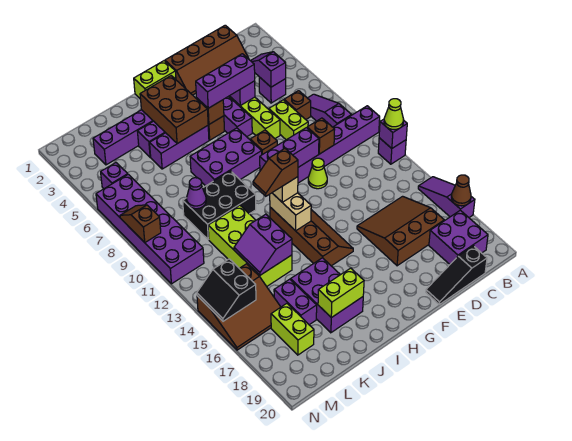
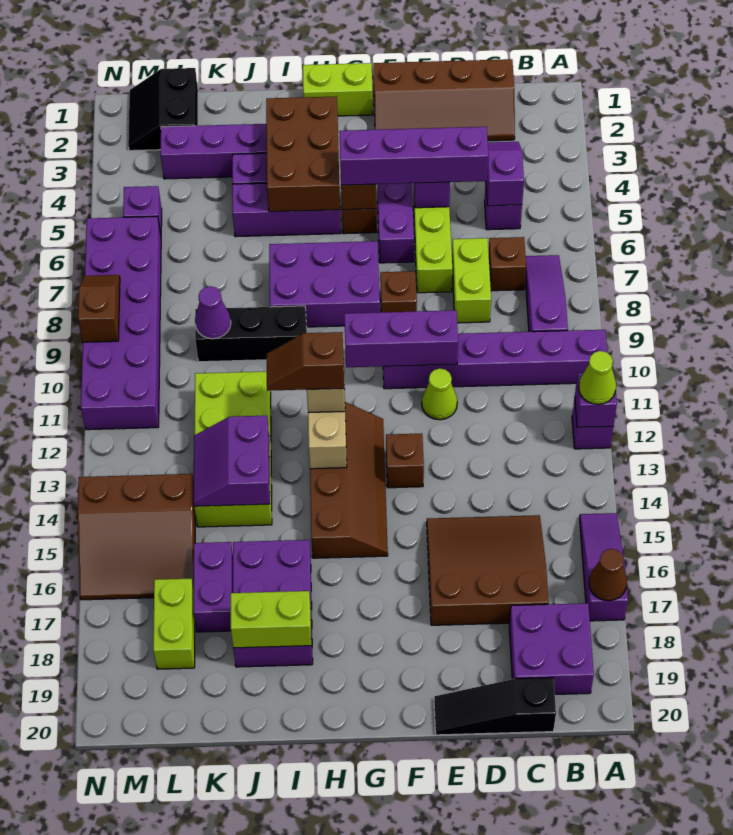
brown 1x1 brick [307,118,335,154] -> brown 1x1 brick moved to [386,433,424,488]
purple 1x3 brick [196,54,255,108] -> purple 1x4 brick [339,127,488,185]
black 2x3 brick [183,171,256,240] -> black 1x3 brick [195,306,307,362]
black 2x2 slope [197,259,256,321] -> black 2x2 slope moved to [128,68,198,151]

